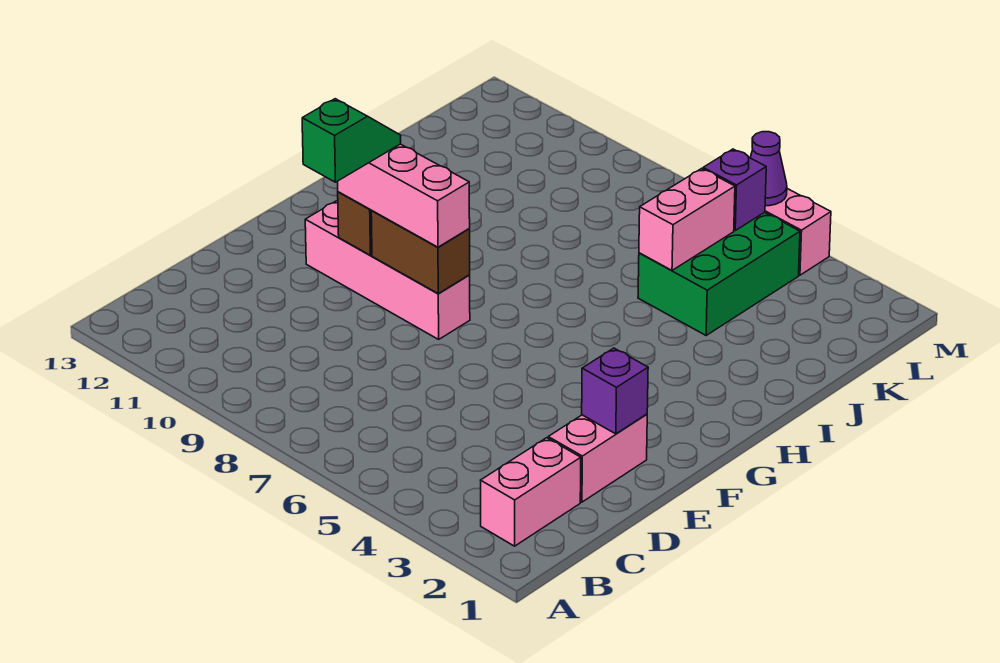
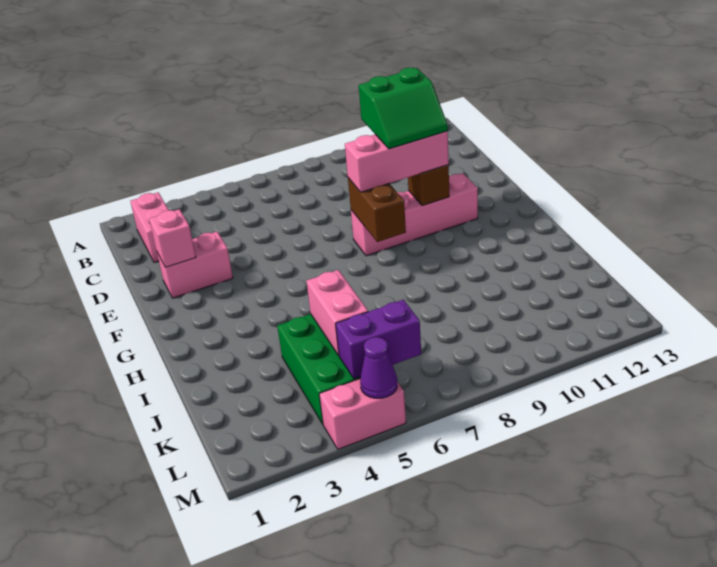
pink 1x2 brick [548,414,647,502] -> pink 1x2 brick turned to [157,231,233,298]
purple 1x1 brick [582,348,648,434] -> pink 1x1 brick [149,209,196,267]
green 1x2 slope [302,99,401,182] -> green 2x2 slope [359,68,448,149]
brown 1x2 brick [371,211,470,294] -> brown 1x2 brick turned to [348,178,406,242]
purple 1x1 brick [703,149,766,230] -> purple 1x2 brick [336,300,421,379]

